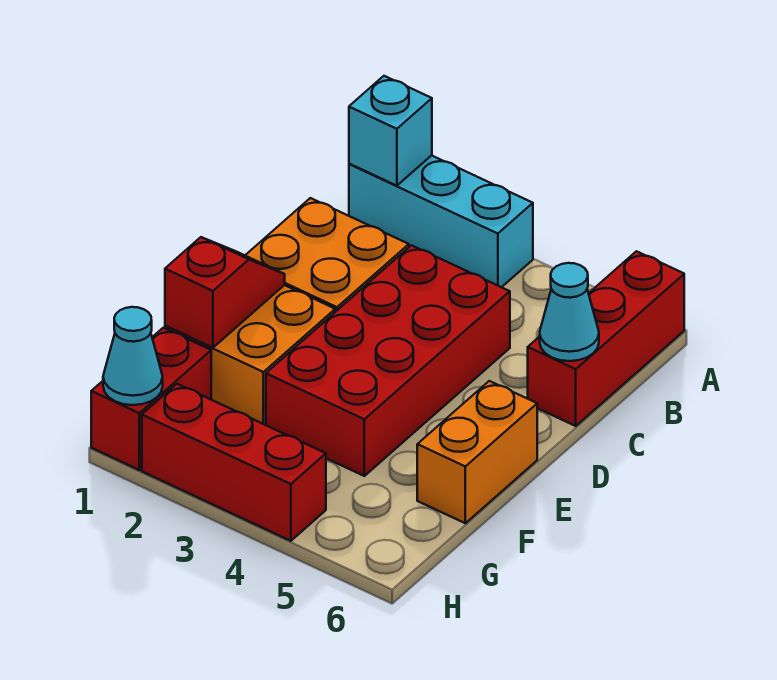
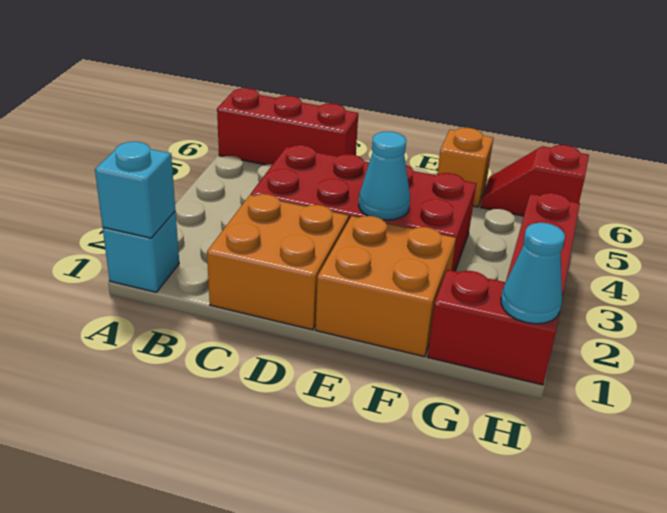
cyan 1x3 brick [349,155,533,287] -> cyan 1x1 brick [103,211,179,292]
cyan 1x1 cone [540,263,599,361] -> cyan 1x1 cone moved to [358,132,410,220]
red 1x2 slope [165,237,285,348] -> red 1x2 slope moved to [481,145,589,216]
orange 1x2 brick [417,381,537,523] -> orange 1x1 brick [437,128,493,207]

